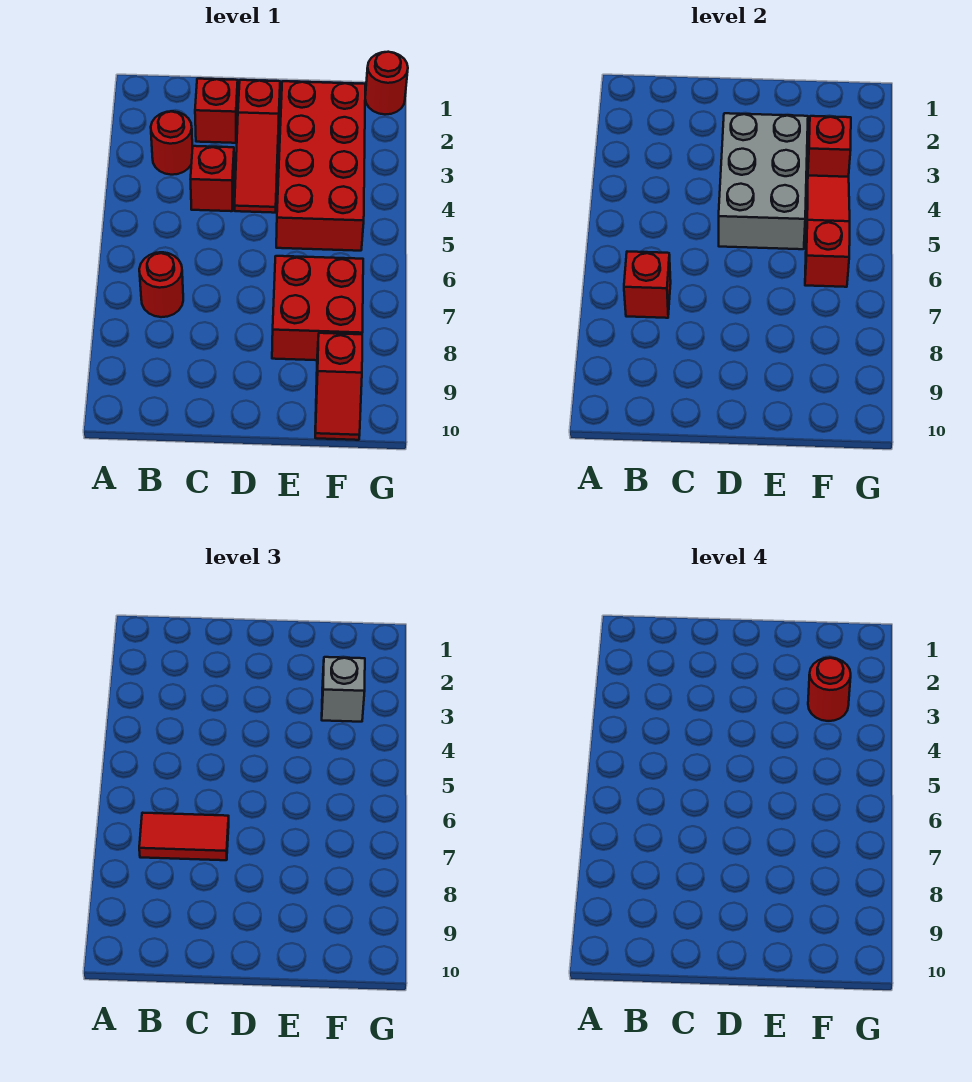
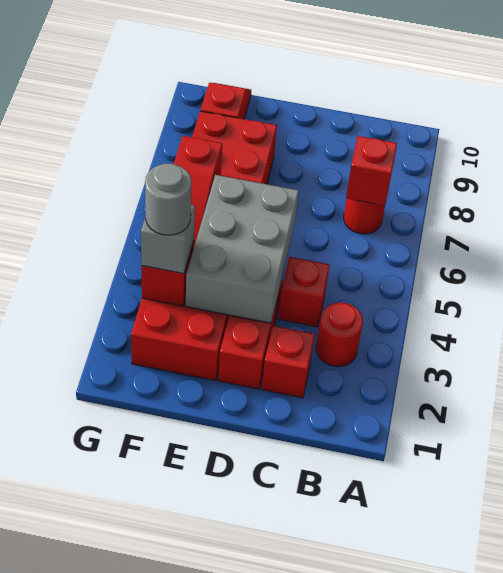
red 1x2 tile [139,813,229,860] -> none
red 1x1 round brick [808,658,851,721] -> grey 1x1 round brick [145,164,191,235]
red 1x1 round brick [365,52,408,114] -> none

